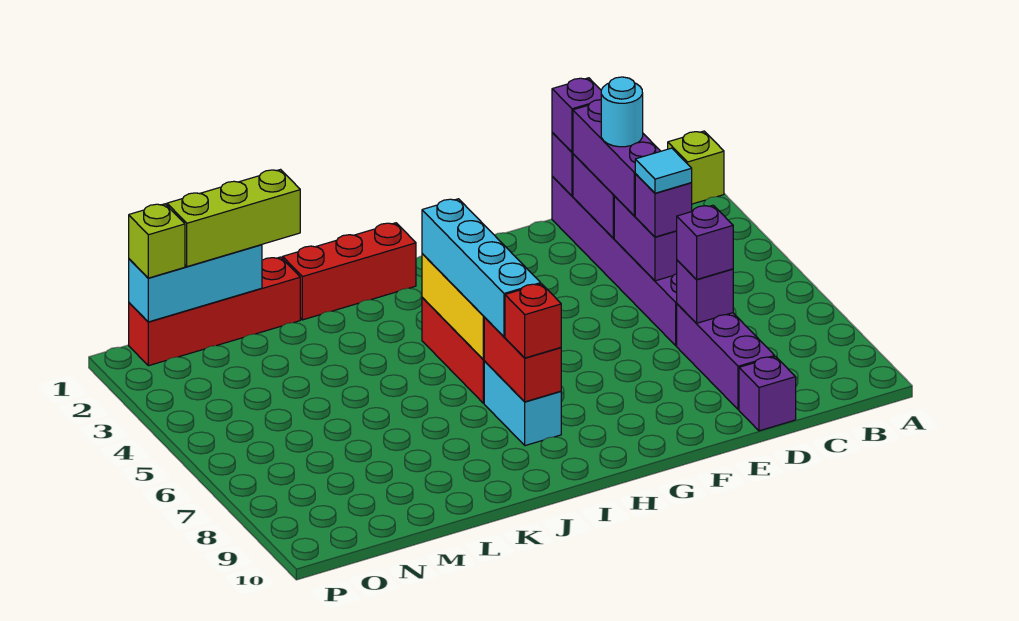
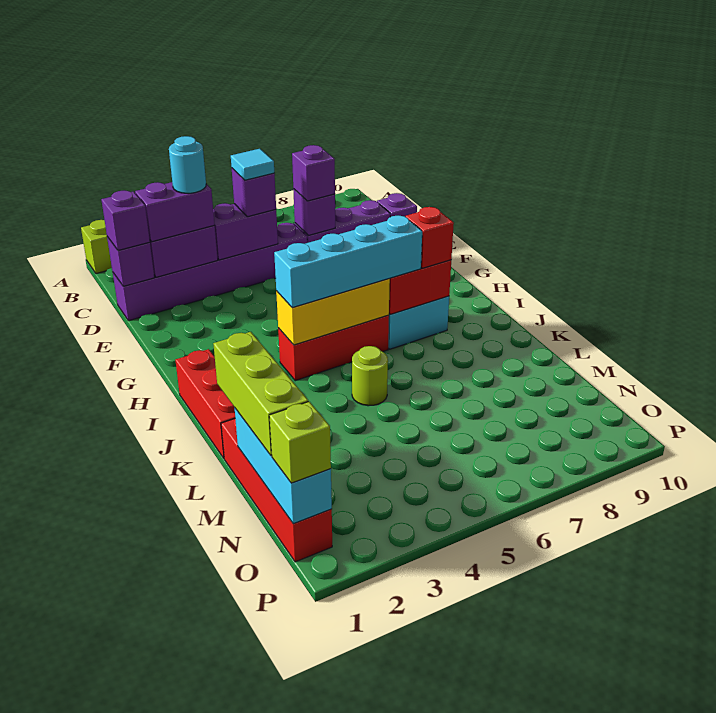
purple 1x3 brick [573,100,660,216] -> purple 1x2 brick [135,182,215,242]
none -> lime 1x1 round brick [352,346,388,406]

